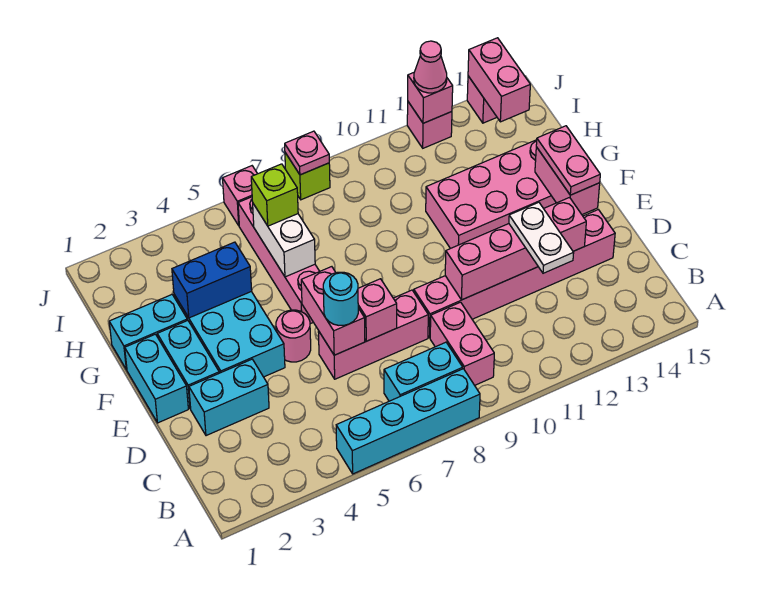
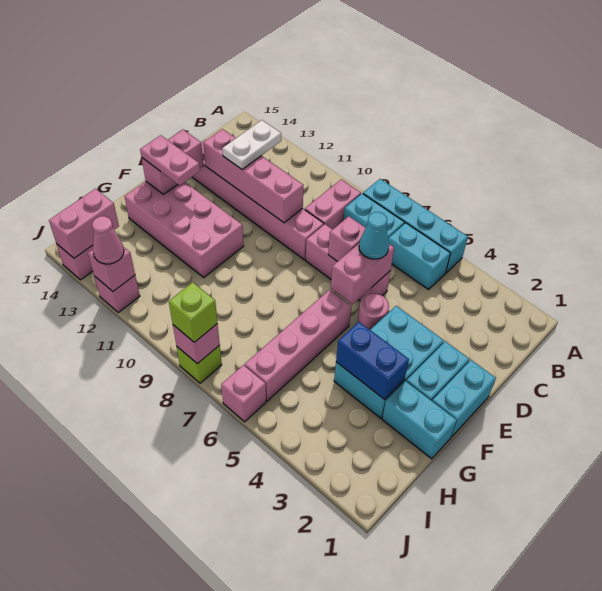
cyan 1x2 brick [189,359,269,436] -> cyan 1x2 brick moved to [388,223,450,290]
cyan 1x1 round brick [323,272,358,325] -> cyan 1x1 cone [359,212,389,259]
pink 1x2 plate [536,126,600,195] -> pink 1x2 plate turned to [140,135,200,185]
white 1x2 brick [253,204,315,277] -> none
lime 1x1 brick [251,164,298,226] -> lime 1x1 brick moved to [169,282,217,342]
pink 1x1 plate [285,131,329,175] -> pink 1x1 brick [173,324,220,364]

